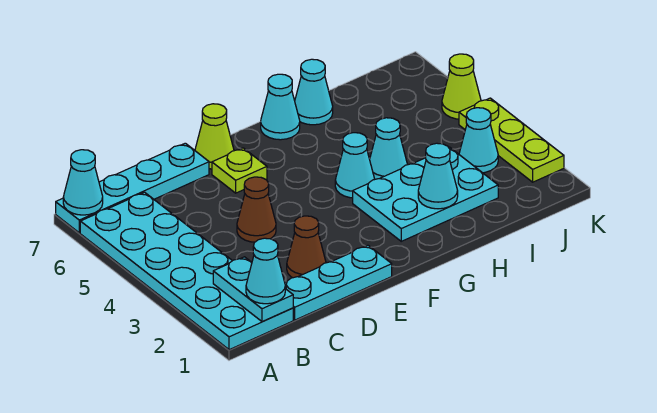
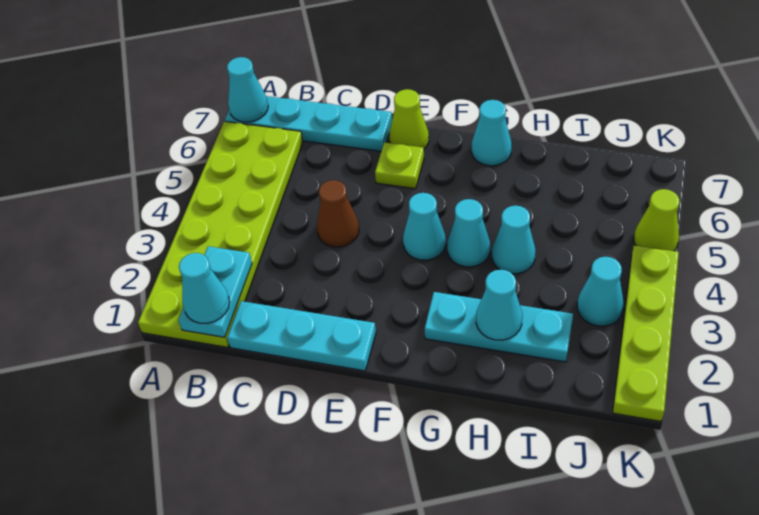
cyan 2x6 plate [80,192,293,350] -> lime 2x6 plate [138,121,303,347]
brown 1x1 cone [287,216,326,278] -> none
cyan 2x3 plate [353,147,498,241] -> cyan 1x3 plate [425,292,573,362]
cyan 1x1 cone [295,59,333,125] -> cyan 1x1 cone moved to [403,193,446,260]
lime 1x3 plate [459,98,564,182] -> lime 1x4 plate [613,245,679,421]

